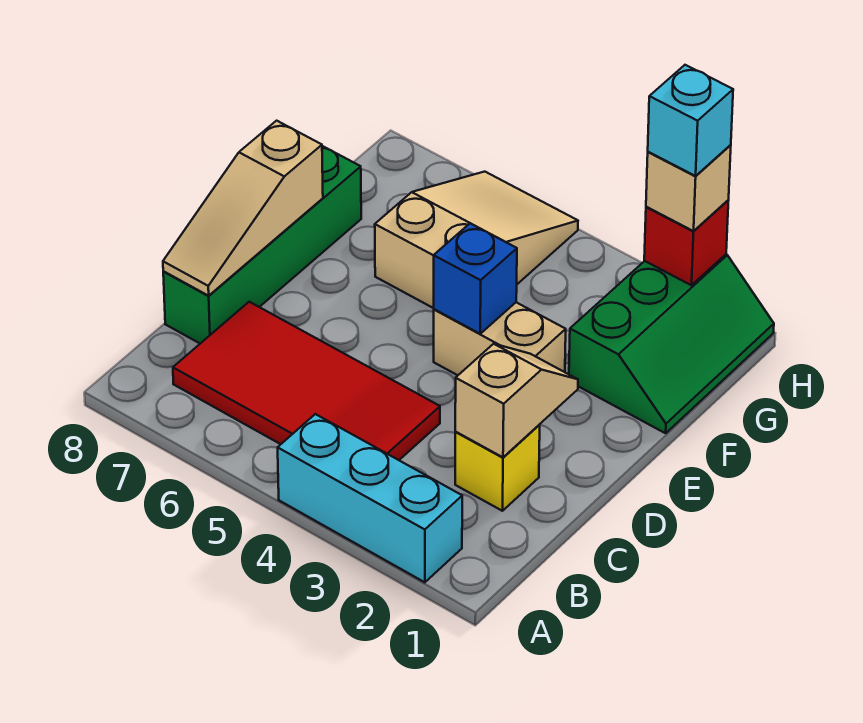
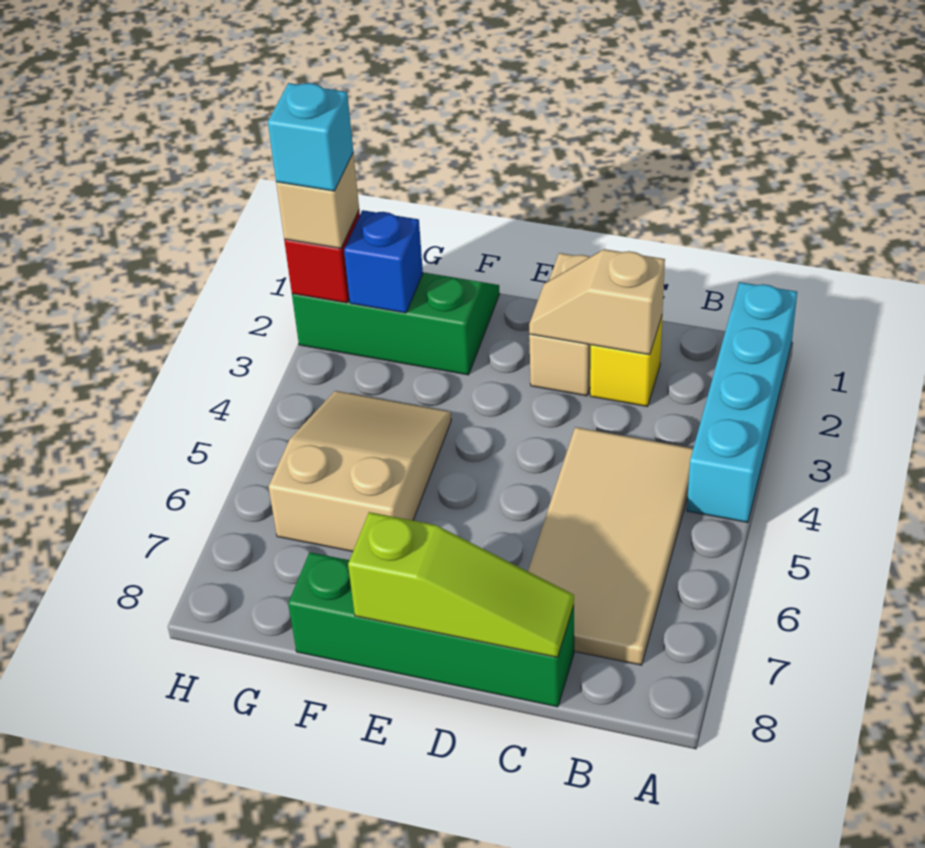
cyan 1x3 brick [278,414,462,582] -> cyan 1x4 brick [687,282,797,523]
red 2x4 tile [173,302,440,460] -> tan 2x4 tile [528,427,693,665]
tan 1x3 slope [163,121,323,296] -> lime 1x3 slope [348,512,574,657]
tan 1x2 brick [434,302,566,375] -> tan 1x2 brick moved to [529,253,591,396]
blue 1x1 brick [434,223,517,334] -> blue 1x1 brick moved to [344,210,423,313]
tan 2x3 slope [375,172,578,308] -> tan 2x3 slope turned to [269,391,451,552]

